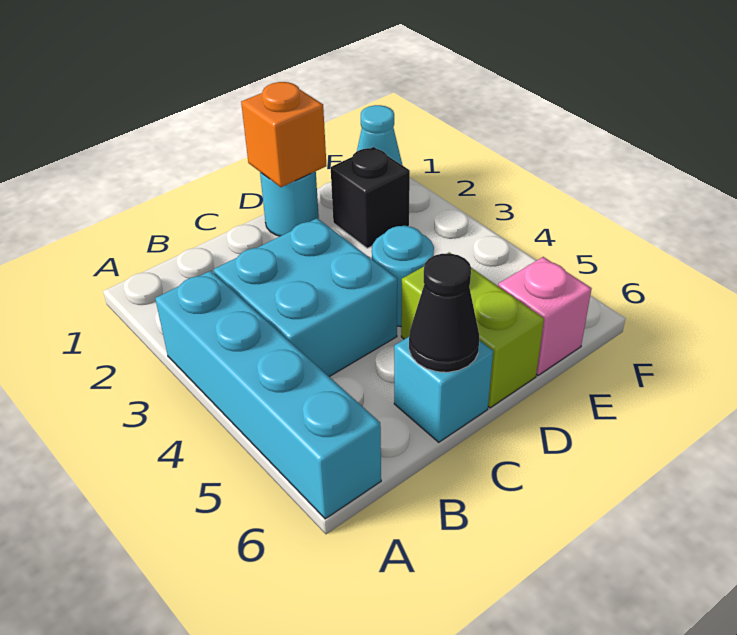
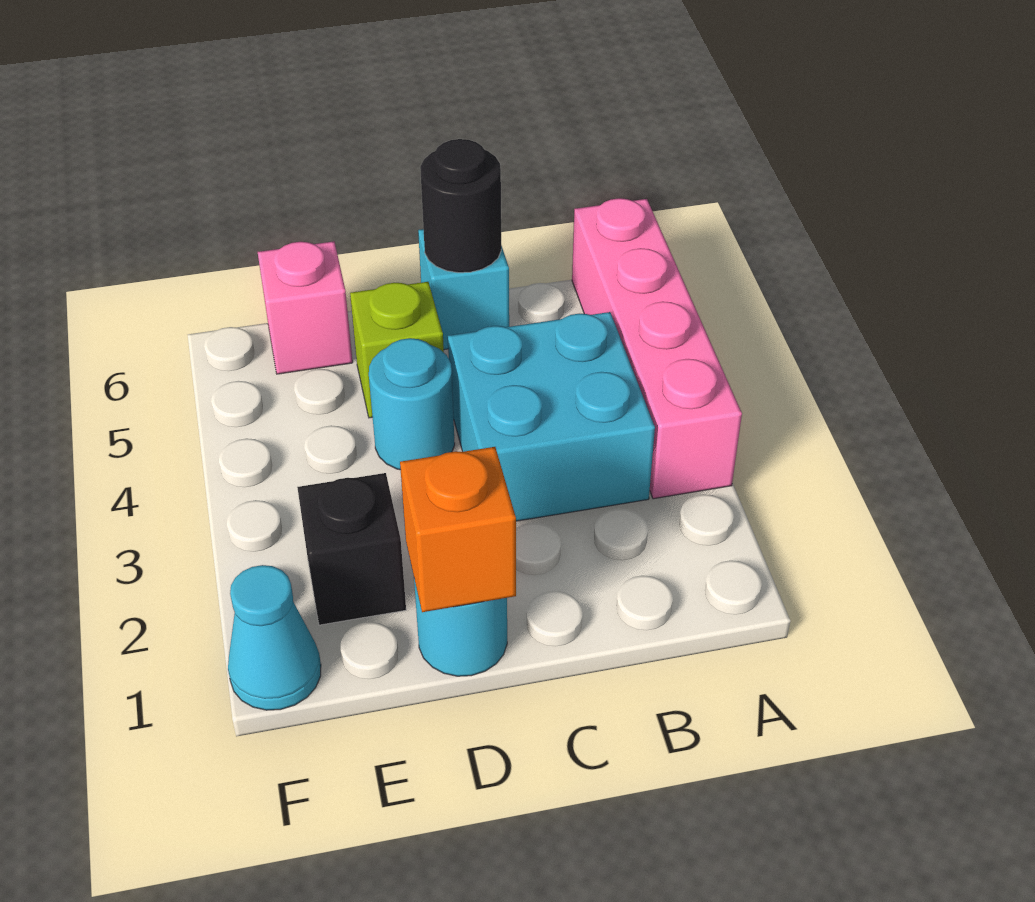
cyan 1x4 brick [155,271,381,519] -> pink 1x4 brick [572,198,742,499]
black 1x1 cone [409,253,479,372] -> black 1x1 round brick [420,139,501,273]
lime 1x2 brick [401,252,544,408] -> lime 1x1 brick [350,282,444,418]

